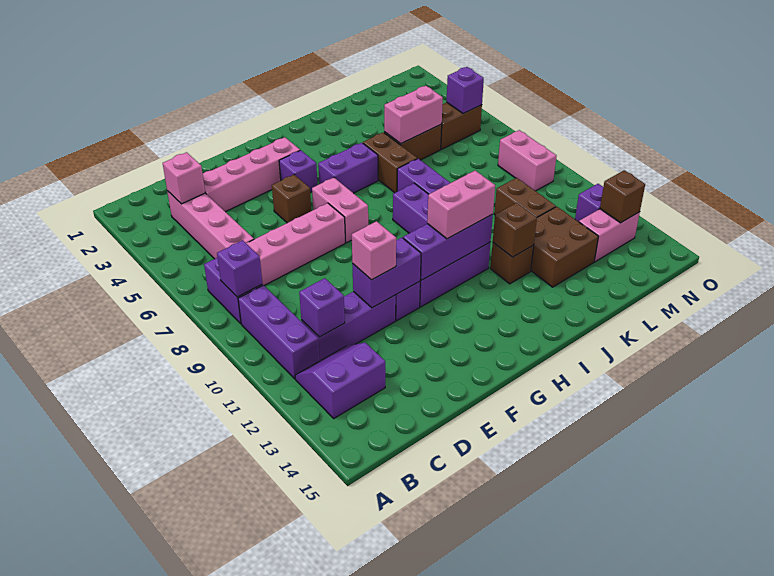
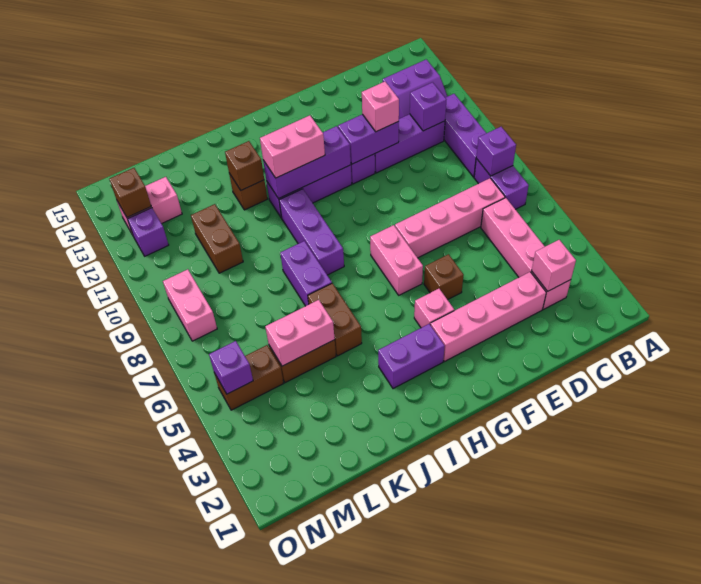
purple 1x1 brick [279,150,318,192] -> pink 1x1 brick [414,289,454,328]
purple 1x2 brick [318,143,378,193] -> purple 1x2 brick moved to [378,324,445,389]
brown 2x2 brick [531,207,598,287] -> none

